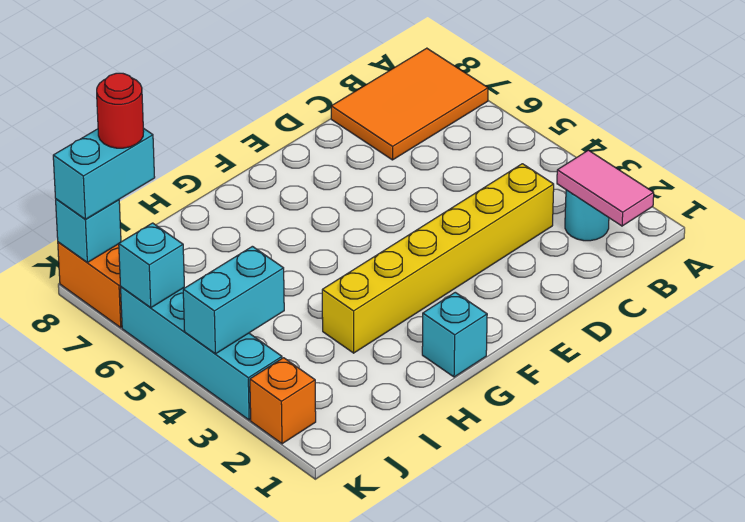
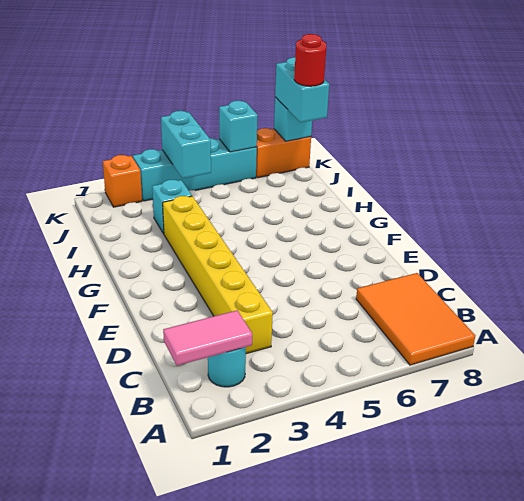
cyan 1x1 brick [422,292,487,377] -> cyan 1x1 brick moved to [152,180,192,234]

